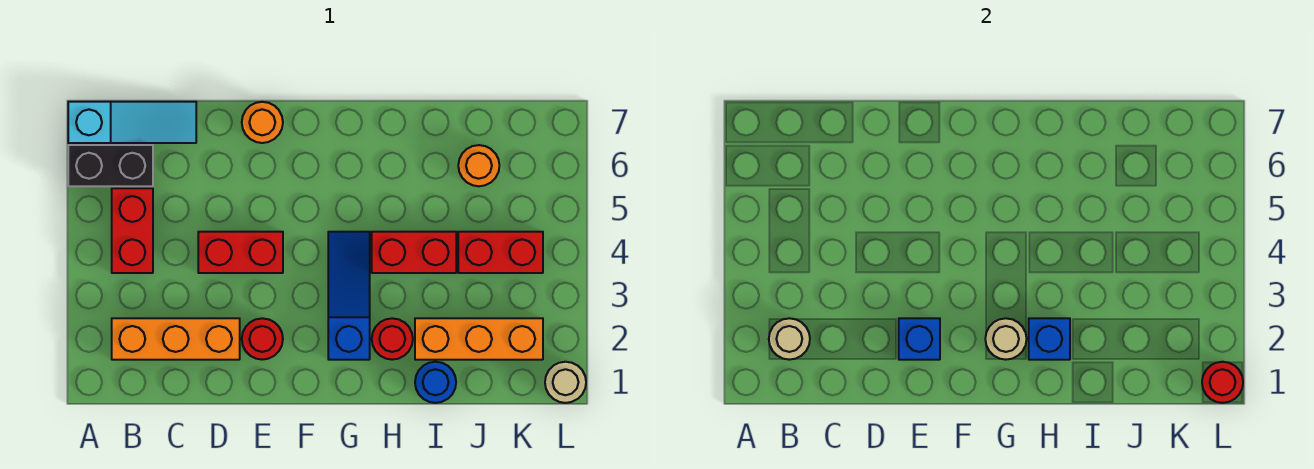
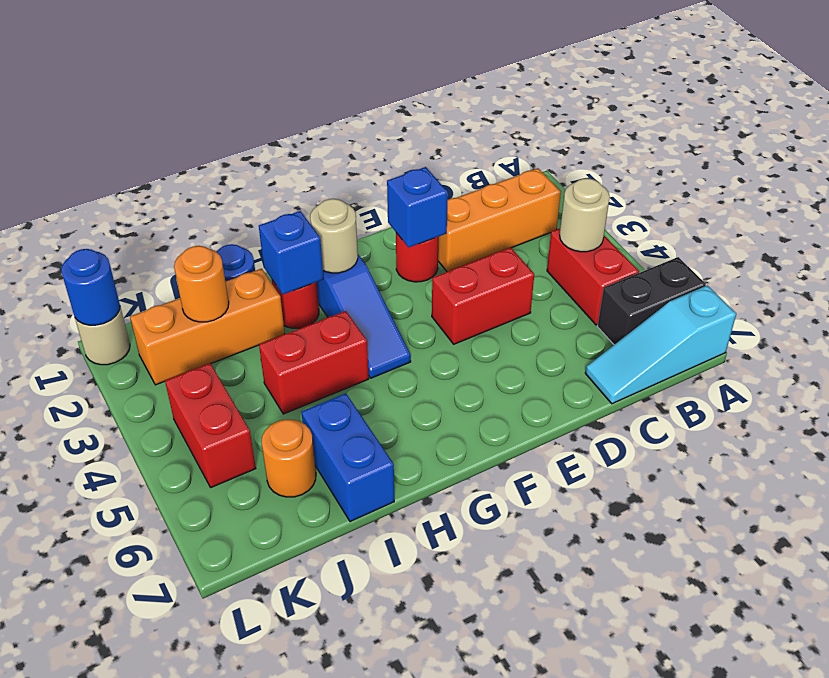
tan 1x1 round brick [769,318,810,360] -> tan 1x1 round brick moved to [560,178,610,252]
orange 1x1 round brick [242,102,283,143] -> orange 1x1 round brick moved to [174,246,229,322]
none -> blue 1x2 brick [302,393,394,522]
red 1x2 brick [458,232,543,273] -> red 1x2 brick turned to [165,363,256,488]
red 1x1 round brick [1202,362,1243,403] -> blue 1x1 round brick [61,249,120,325]

